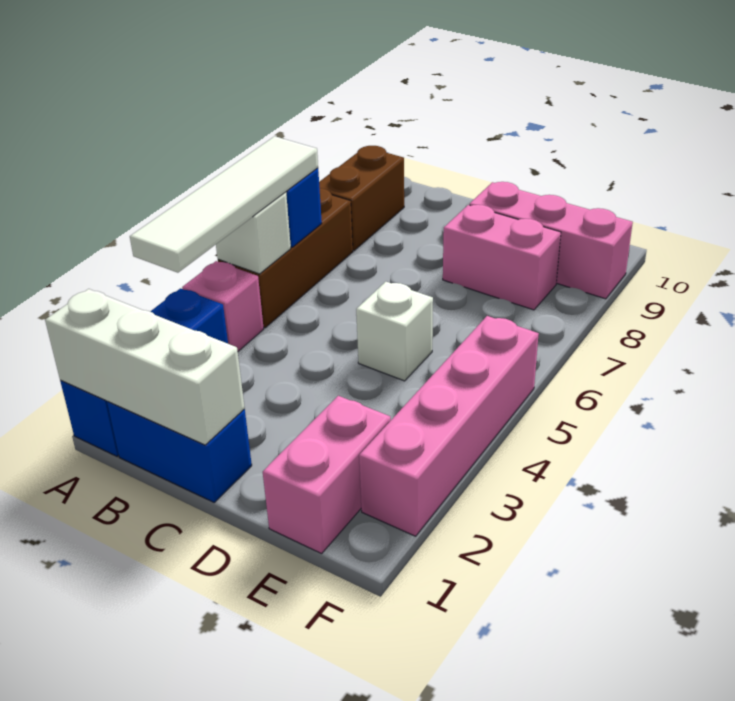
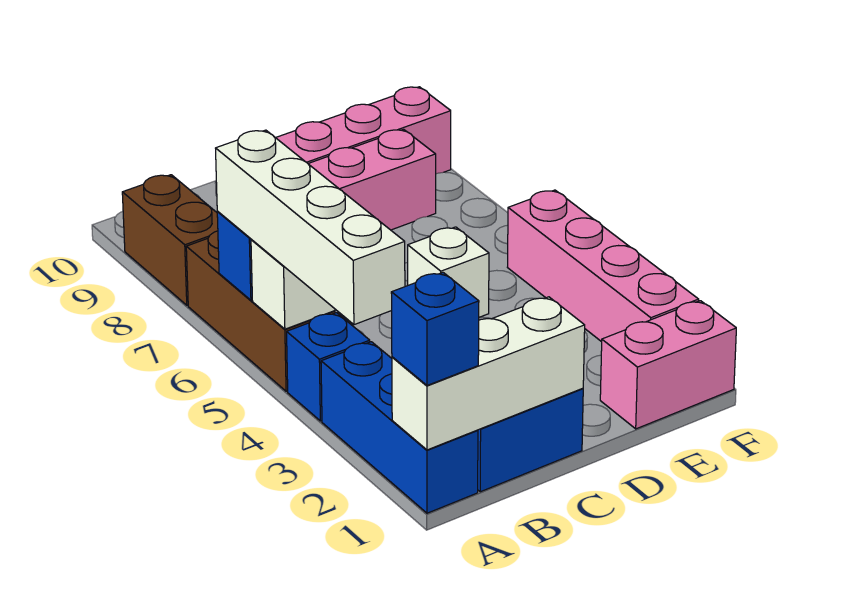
none -> blue 1x1 brick [391,273,479,385]
white 1x4 tile [130,136,318,273] -> white 1x4 brick [216,130,405,325]
pink 1x1 brick [182,261,264,351] -> blue 1x1 brick [287,313,370,421]
pink 1x2 brick [263,396,391,554] -> pink 1x2 brick turned to [600,301,736,429]

